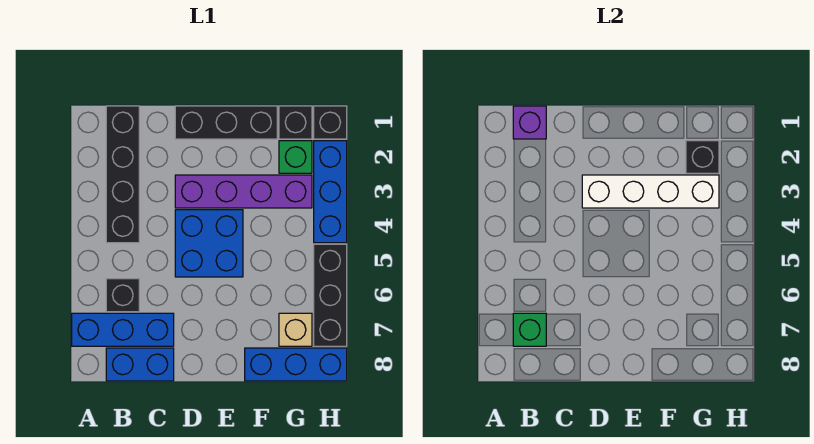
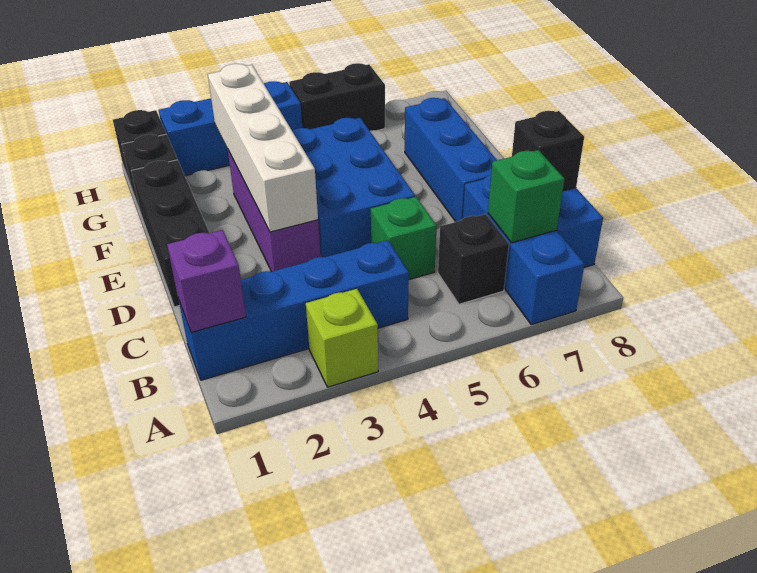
none -> lime 1x1 brick [306,289,378,387]
black 1x4 brick [106,106,139,243] -> blue 1x4 brick [178,240,409,380]
purple 1x4 brick [175,175,312,208] -> purple 1x3 brick [228,150,321,272]
blue 2x2 brick [175,210,243,277] -> blue 2x3 brick [292,118,415,257]
blue 1x3 brick [245,348,347,381] -> blue 1x3 brick moved to [405,98,497,222]
green 1x1 brick [279,141,312,173] -> green 1x1 brick moved to [371,197,437,279]
black 1x1 brick [686,141,719,173] -> black 1x1 brick moved to [512,111,584,191]
tan 1x1 brick [279,313,312,346] -> none
black 1x3 brick [314,244,347,346] -> black 1x2 brick [289,63,385,131]

